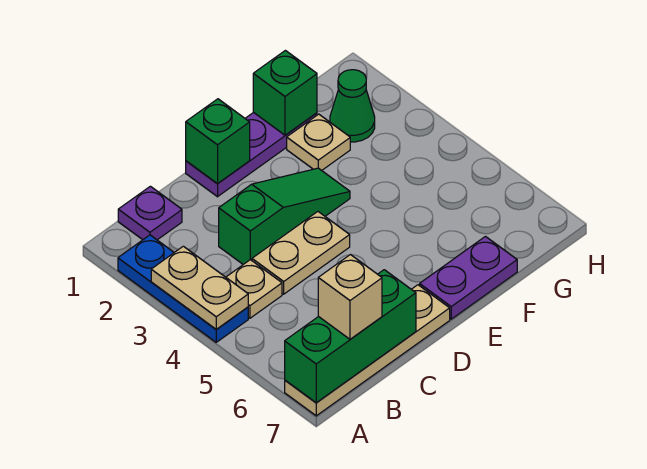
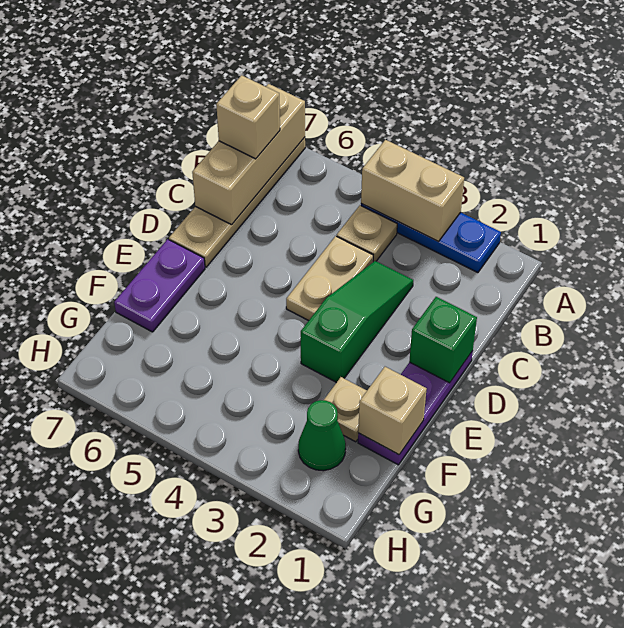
tan 1x2 plate [151,246,248,329] -> tan 1x2 brick [361,140,464,241]
green 1x3 brick [285,270,416,403] -> tan 1x3 brick [192,84,305,225]
purple 1x1 plate [118,186,182,240] -> none
green 1x3 slope [219,168,350,264] -> green 1x3 slope turned to [301,261,413,383]
green 1x1 brick [253,51,317,135] -> tan 1x1 brick [358,367,427,455]

